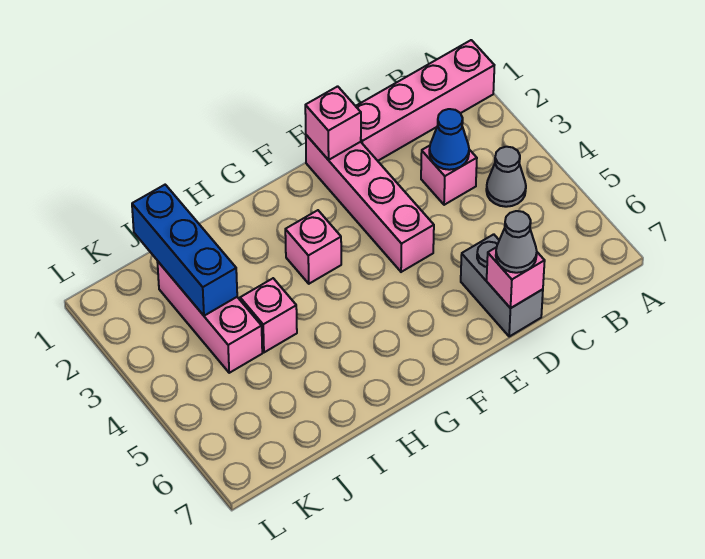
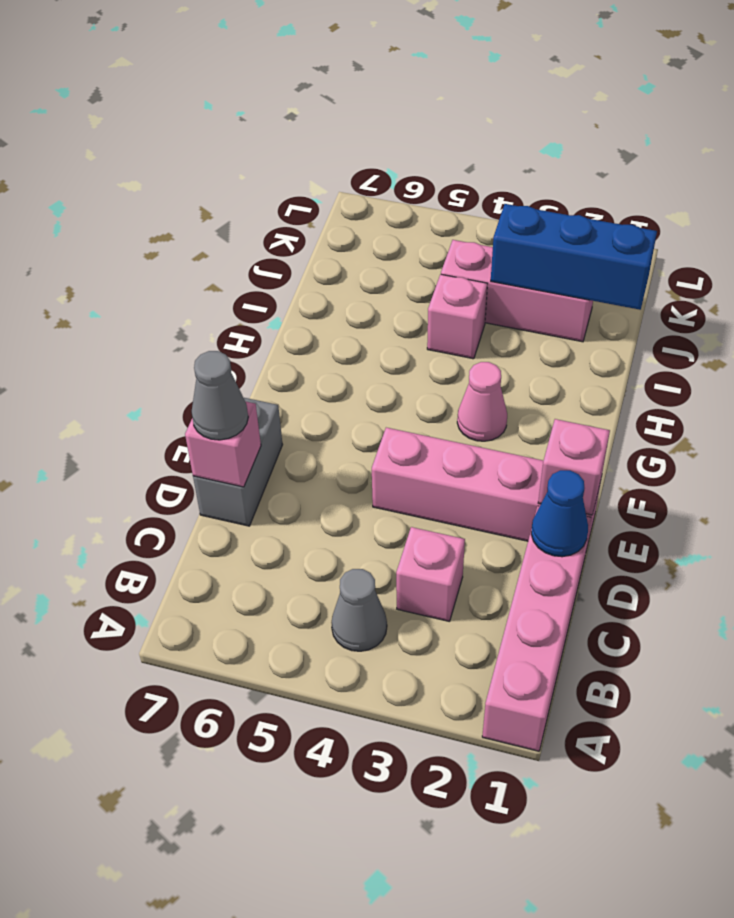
blue 1x1 cone [429,109,469,170] -> blue 1x1 cone moved to [531,470,588,557]
grey 1x2 brick [461,234,543,336] -> grey 1x2 brick turned to [193,398,283,526]
pink 1x1 brick [285,210,341,284] -> pink 1x1 cone [457,362,507,441]

